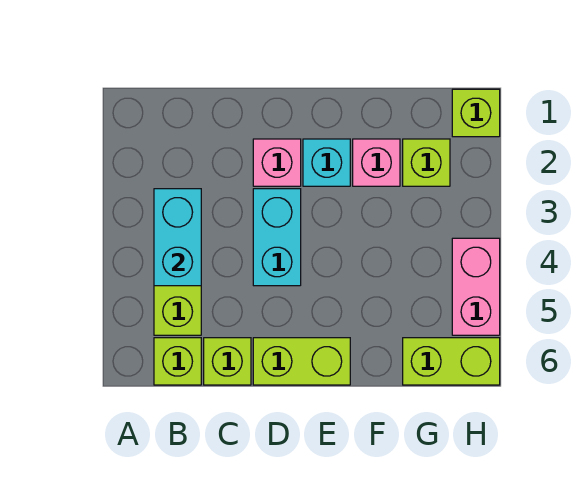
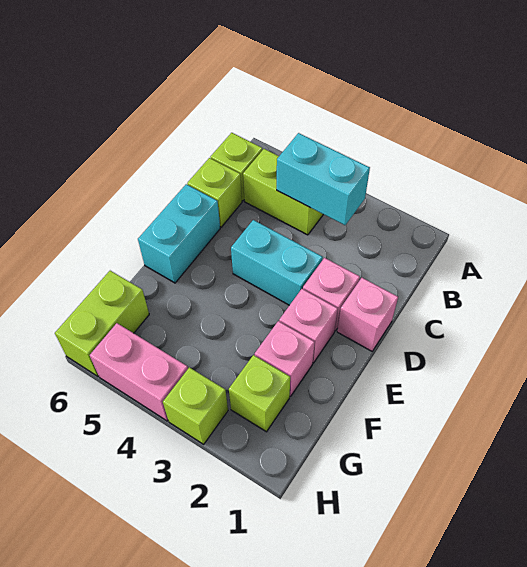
none -> pink 1x1 brick [337,278,398,351]
lime 1x2 brick [253,338,350,385] -> cyan 1x2 brick [138,184,220,283]
cyan 1x1 brick [303,139,350,186] -> pink 1x1 brick [279,289,338,363]
lime 1x1 brick [452,89,500,137] -> lime 1x1 brick moved to [163,367,228,444]

